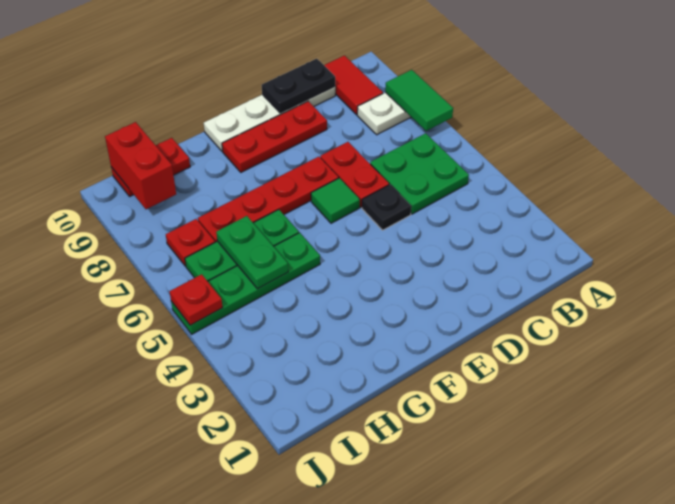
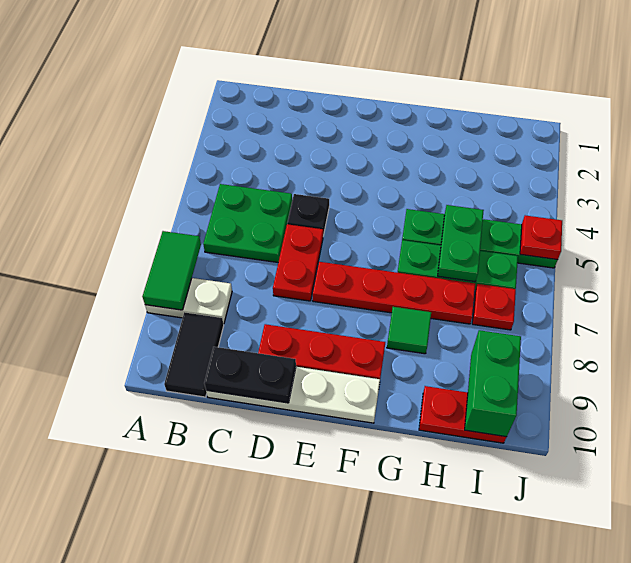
red 1x2 tile [324,56,383,115] -> black 1x2 tile [164,312,224,397]
green 1x1 tile [311,178,360,223] -> green 1x1 tile moved to [387,307,431,354]
red 1x2 brick [105,122,176,209] -> green 1x2 brick [465,330,521,437]

